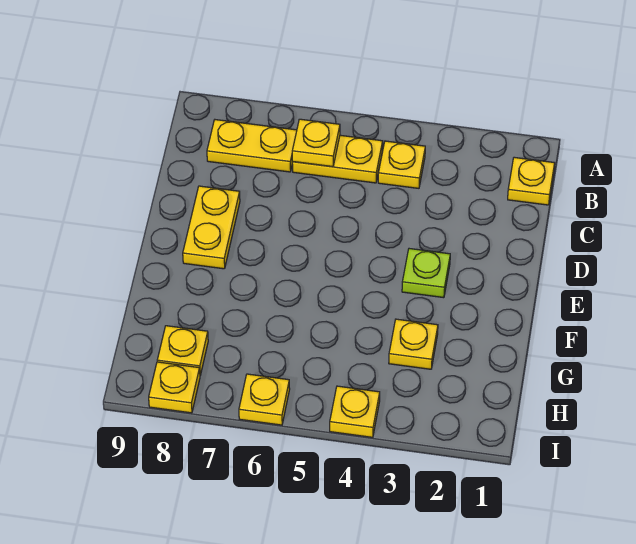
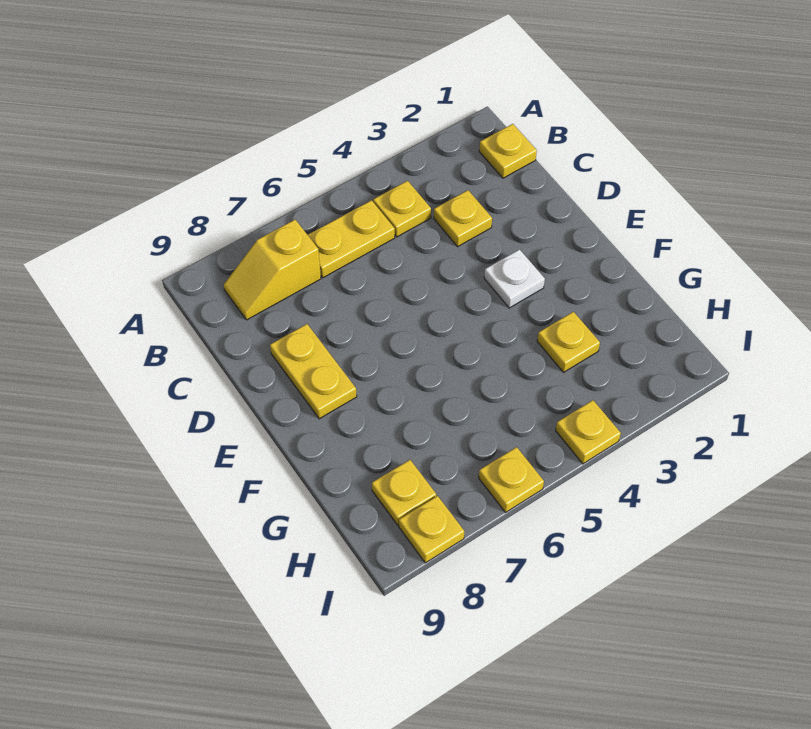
yellow 1x1 plate [292,119,340,167] -> yellow 1x1 plate moved to [434,190,492,247]
yellow 1x2 plate [207,120,297,172] -> yellow 1x2 slope [224,220,321,320]
lime 1x1 plate [402,249,450,298] -> white 1x1 plate [484,249,545,308]

